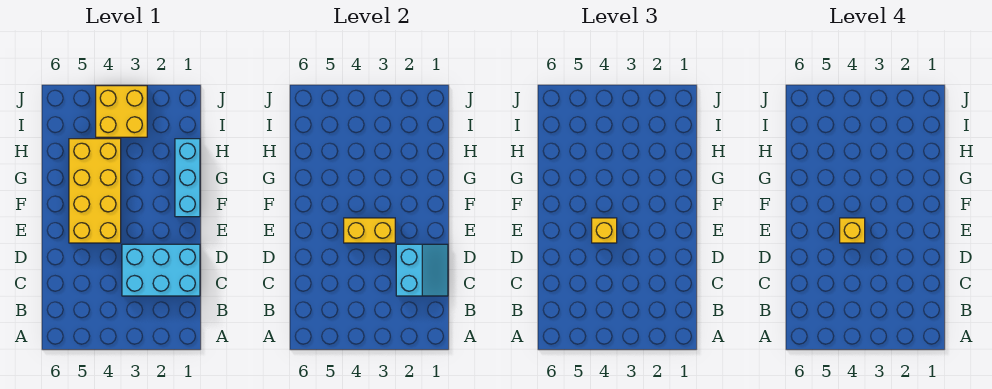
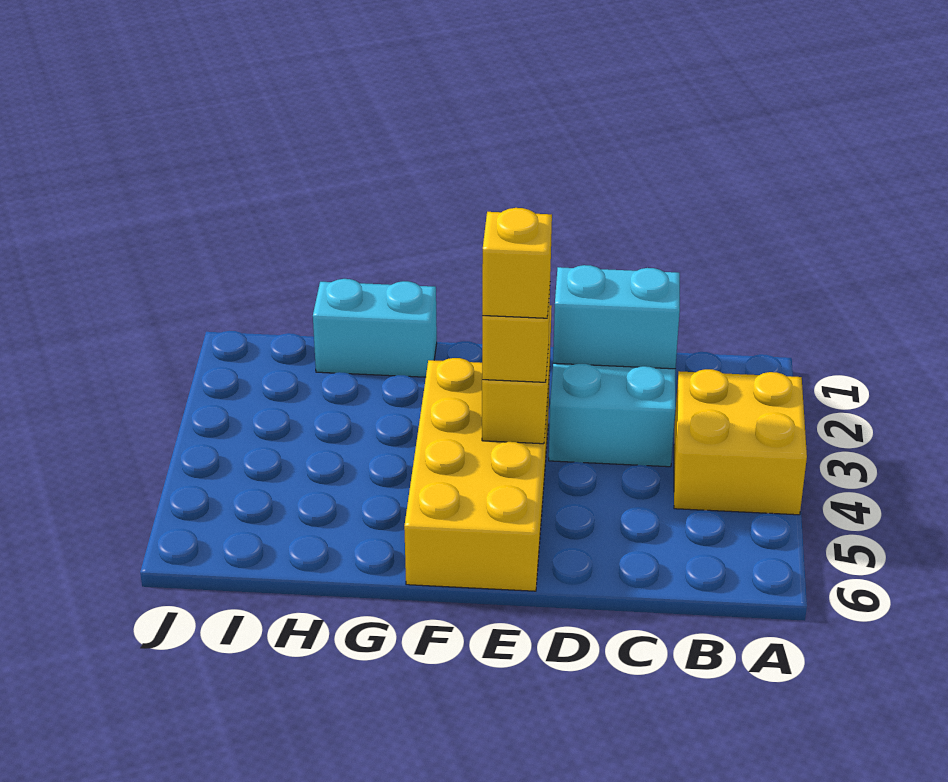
yellow 2x4 brick [69,139,121,243] -> yellow 2x4 brick turned to [404,358,550,591]
cyan 1x3 brick [175,139,200,217] -> cyan 1x2 brick [313,279,437,377]
yellow 2x2 brick [96,86,147,137] -> yellow 2x2 brick moved to [674,369,807,515]

